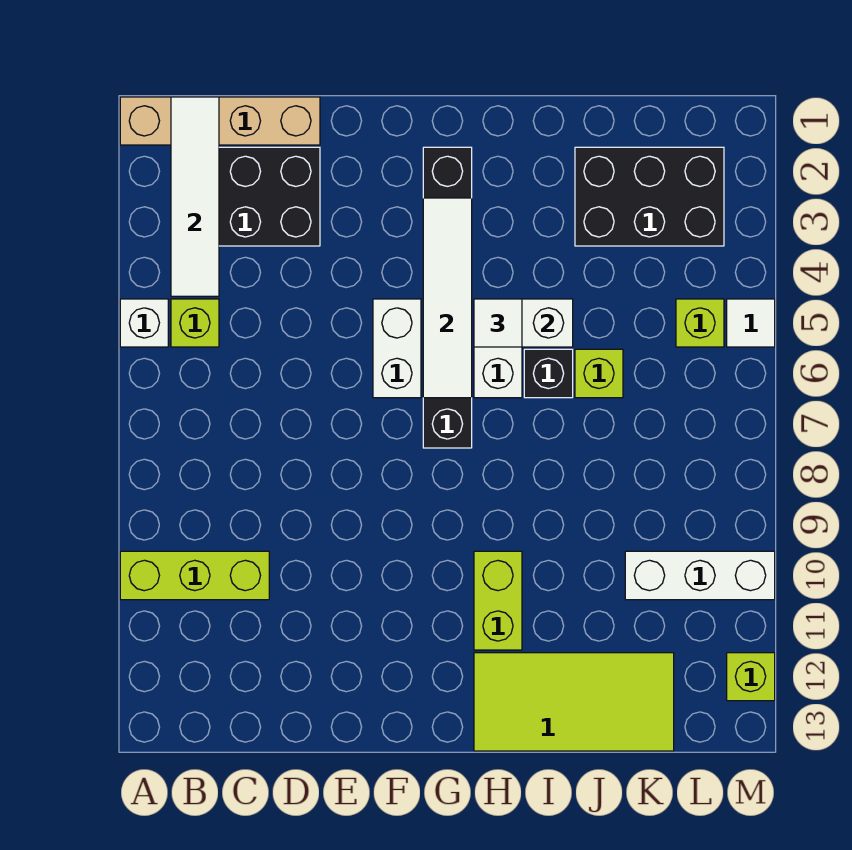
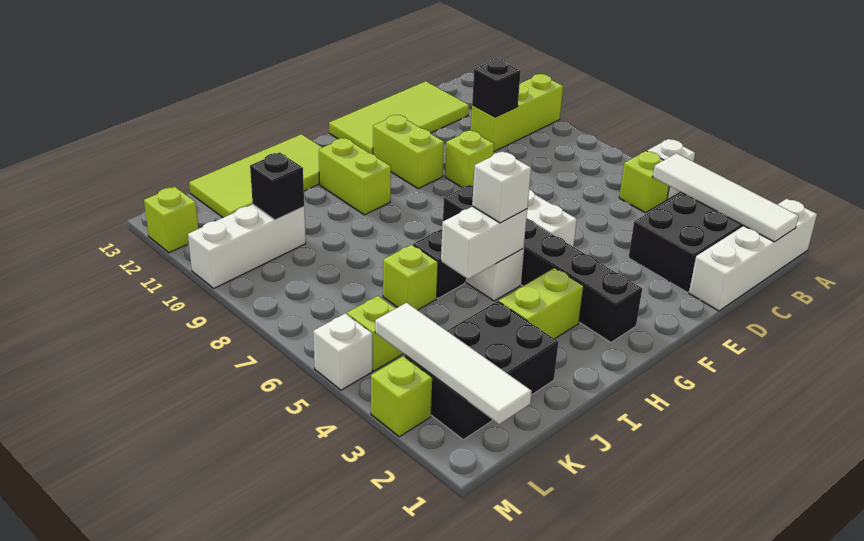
tan 1x4 brick [120,97,320,145] -> white 1x4 brick [689,199,817,311]
none -> black 1x1 brick [472,58,521,117]
none -> lime 2x4 tile [329,81,469,154]
none -> lime 1x1 brick [445,130,494,187]
none -> lime 1x2 brick [373,115,444,189]
white 1x4 tile [423,198,472,398] -> white 1x4 tile moved to [375,303,532,424]
none -> lime 1x2 brick [499,268,584,339]
white 1x1 tile [474,299,522,347] -> white 1x1 brick [472,151,531,223]
none -> black 1x1 brick [250,153,304,220]
none -> lime 1x1 brick [371,356,432,437]
white 1x1 tile [727,299,775,347] -> white 1x1 brick [313,313,372,390]

